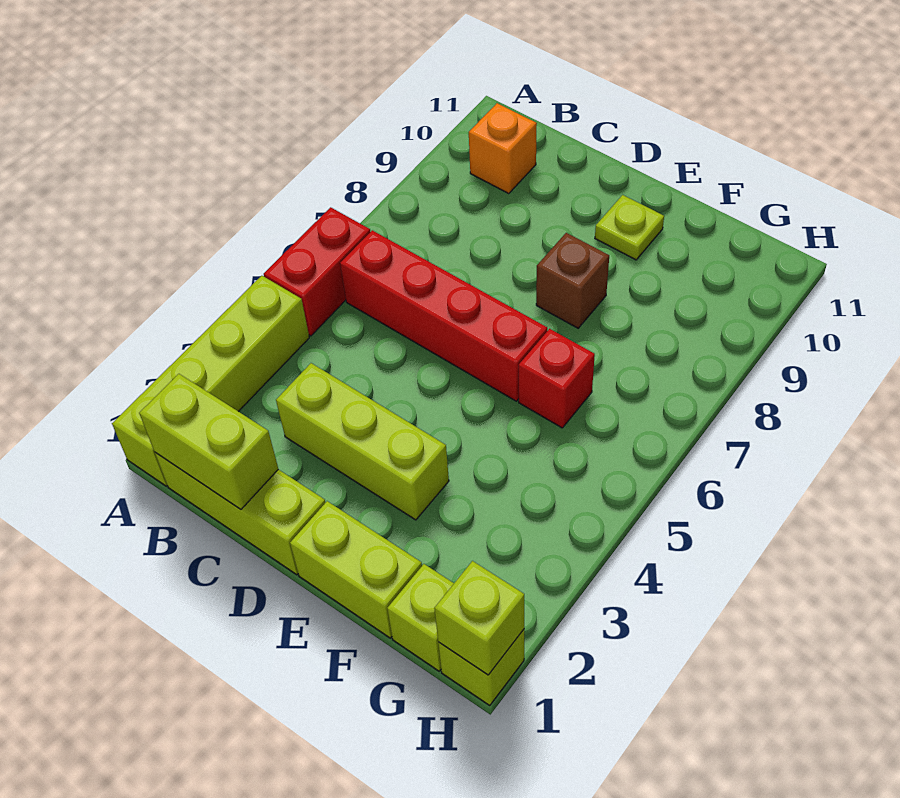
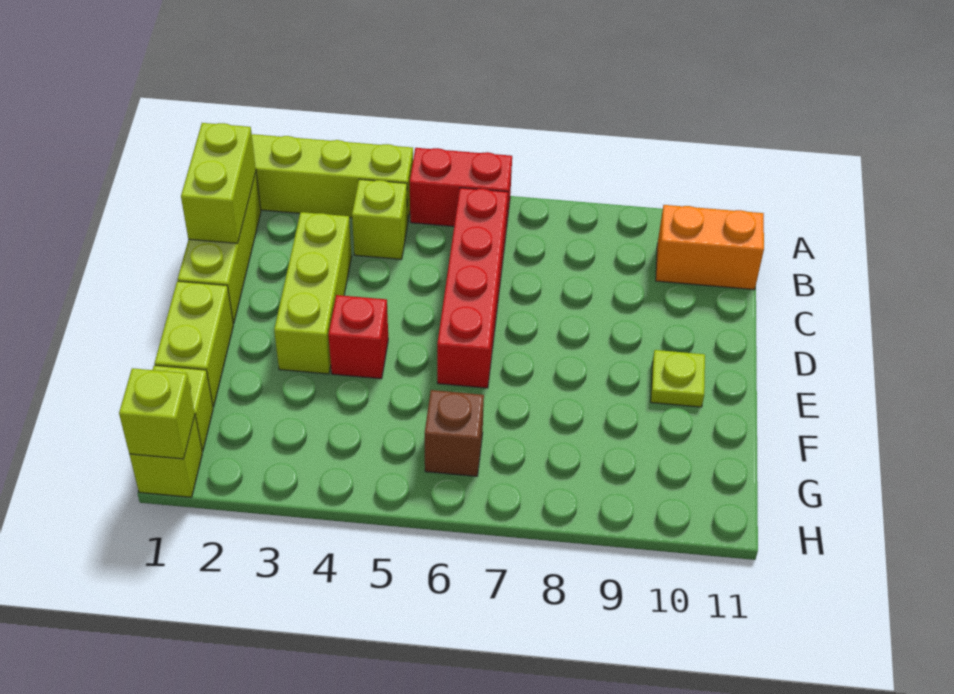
none -> lime 1x1 brick [352,179,408,259]
orange 1x1 brick [469,103,537,194] -> orange 1x2 brick [656,205,764,290]
brown 1x1 brick [536,233,609,328] -> brown 1x1 brick moved to [424,390,484,476]
red 1x1 brick [519,329,595,428] -> red 1x1 brick moved to [328,295,388,379]

